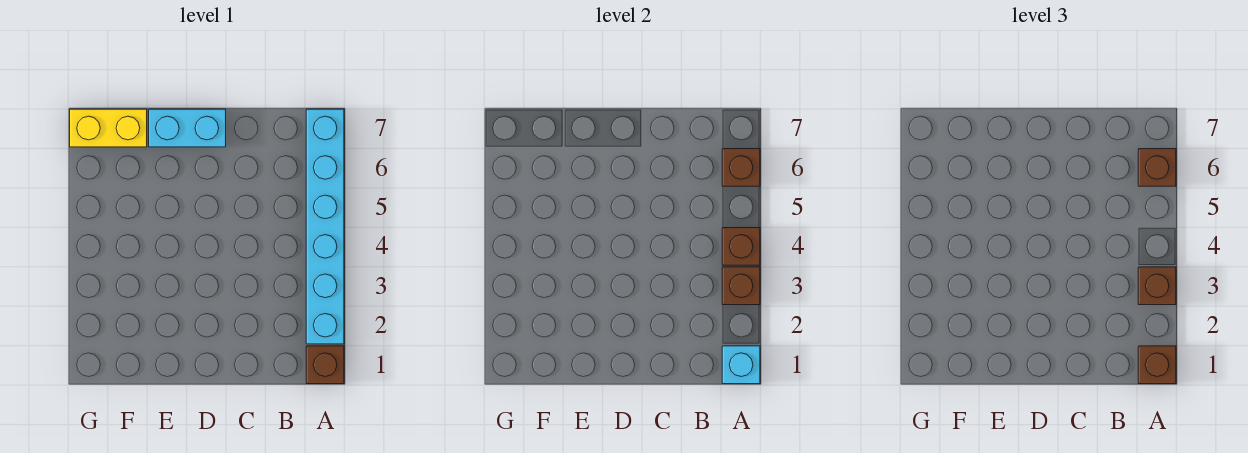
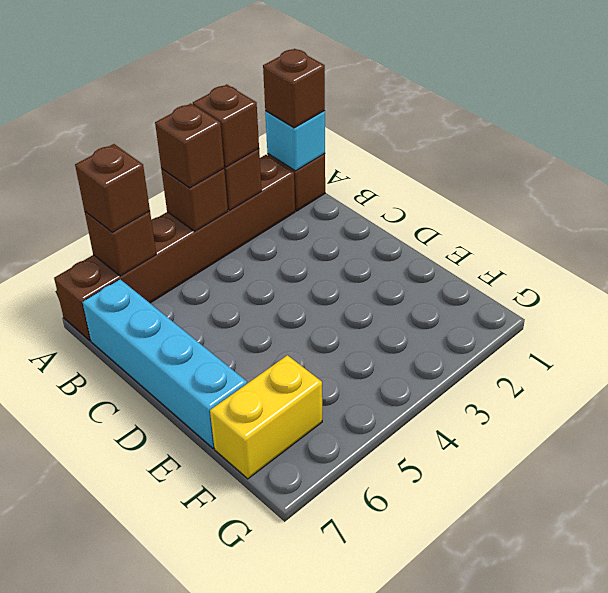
cyan 1x6 brick [306,109,344,344] -> brown 1x6 brick [54,155,295,340]
none -> brown 1x1 brick [155,103,224,188]
cyan 1x2 brick [149,109,226,147] -> cyan 1x4 brick [82,279,247,448]
yellow 1x2 brick [70,109,147,147] -> yellow 1x2 brick turned to [210,355,322,479]

